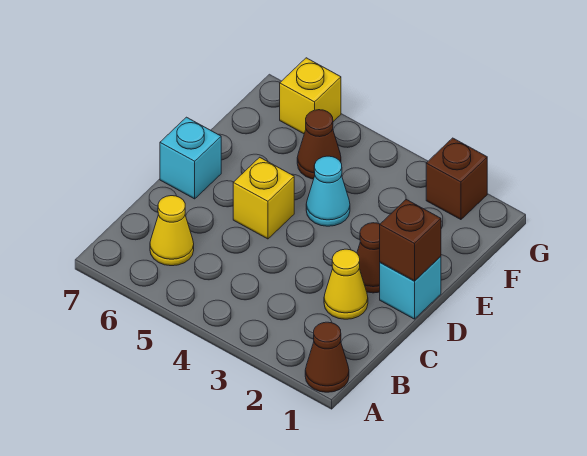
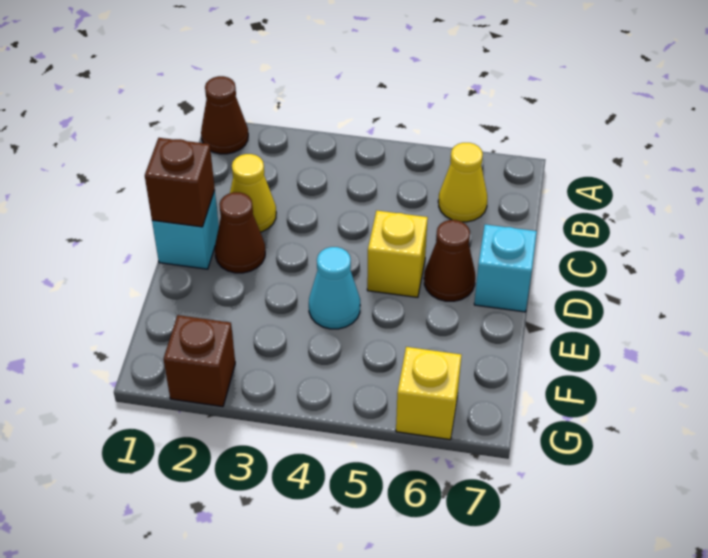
brown 1x1 cone [297,110,341,179] -> brown 1x1 cone moved to [424,220,475,301]

